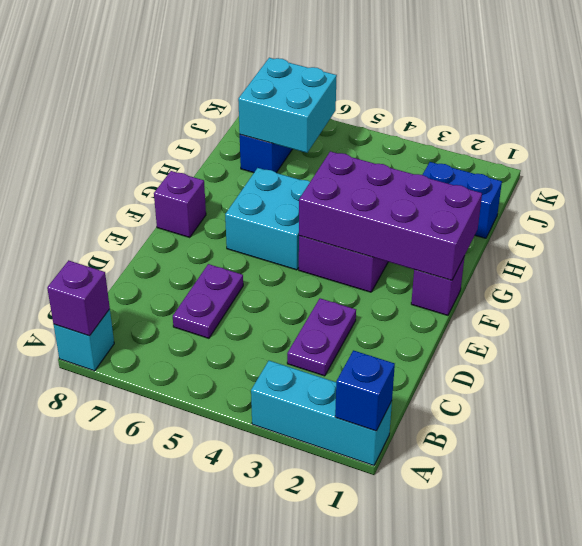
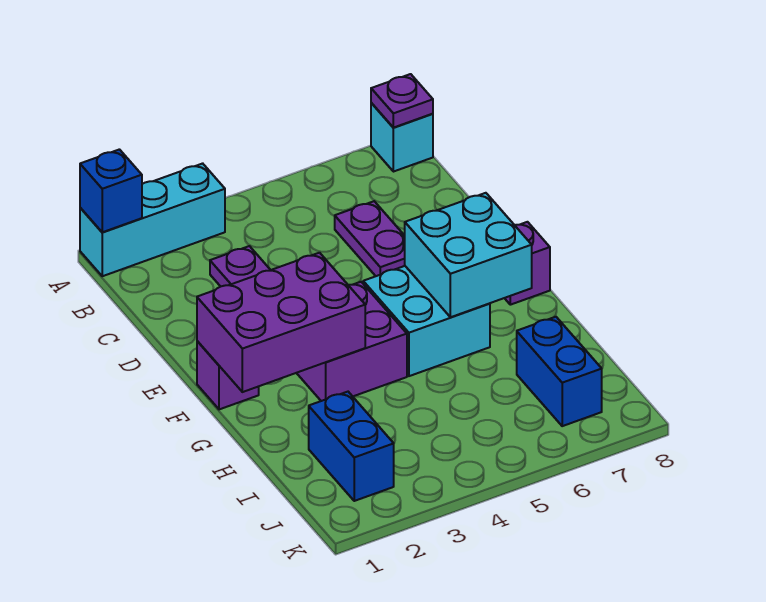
purple 1x1 brick [47,260,110,336] -> purple 1x1 plate [371,74,433,128]
purple 2x4 brick [299,151,482,280] -> purple 2x3 brick [197,253,365,392]
blue 1x2 brick [423,162,502,238] -> blue 1x2 brick turned to [309,392,394,501]
cyan 2x2 brick [238,58,337,153] -> cyan 2x2 brick moved to [405,193,532,317]

